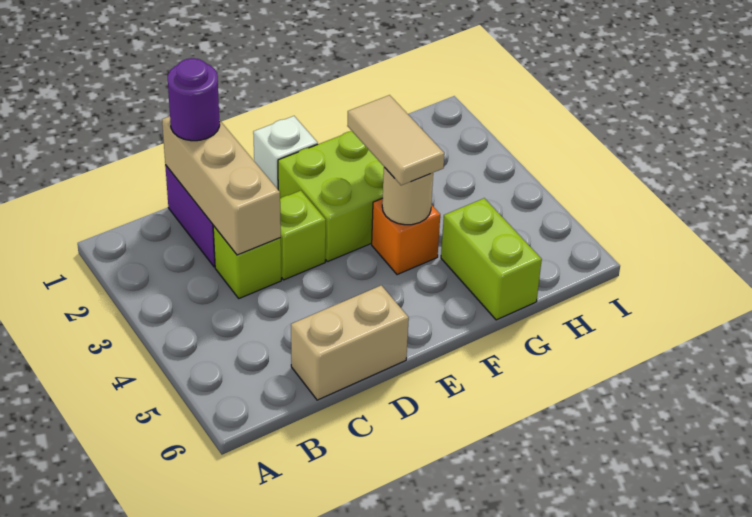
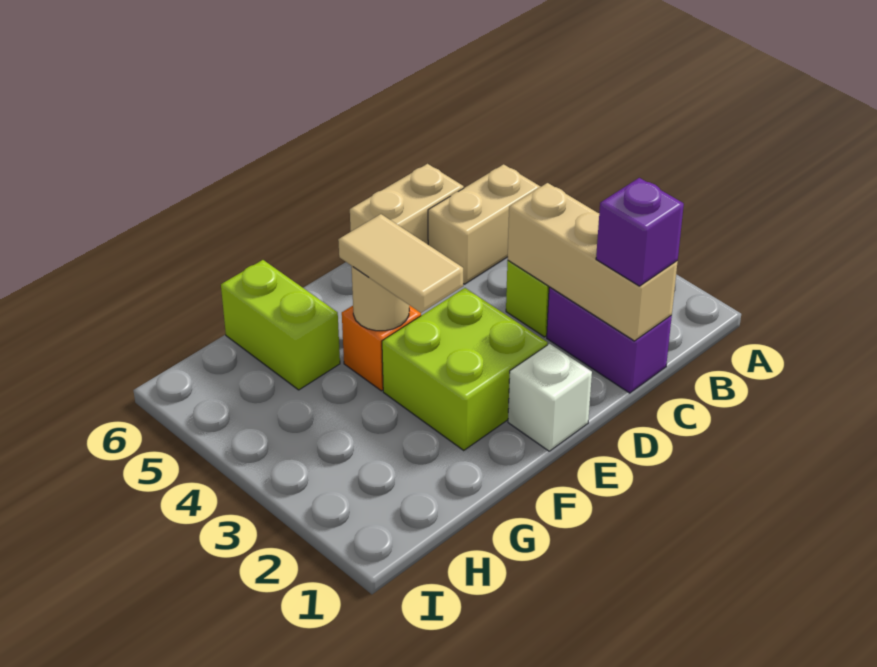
none -> tan 1x2 brick [428,164,541,284]
purple 1x1 round brick [168,58,220,141] -> purple 1x1 brick [596,178,684,286]
lime 1x1 brick [280,191,326,280] -> none

